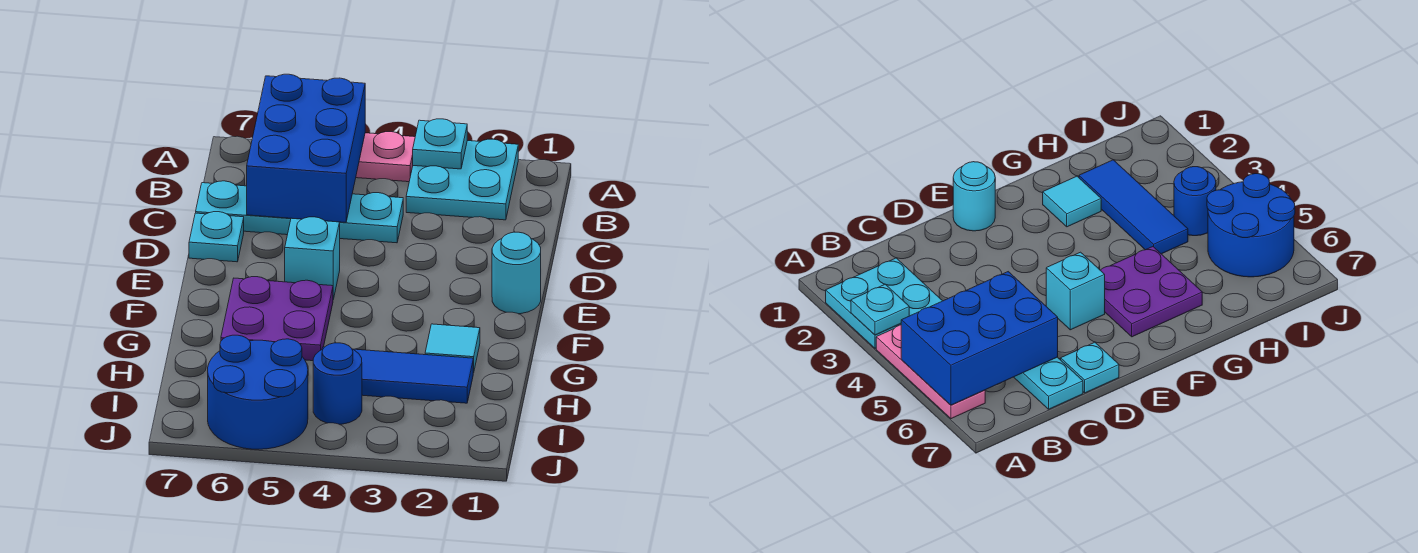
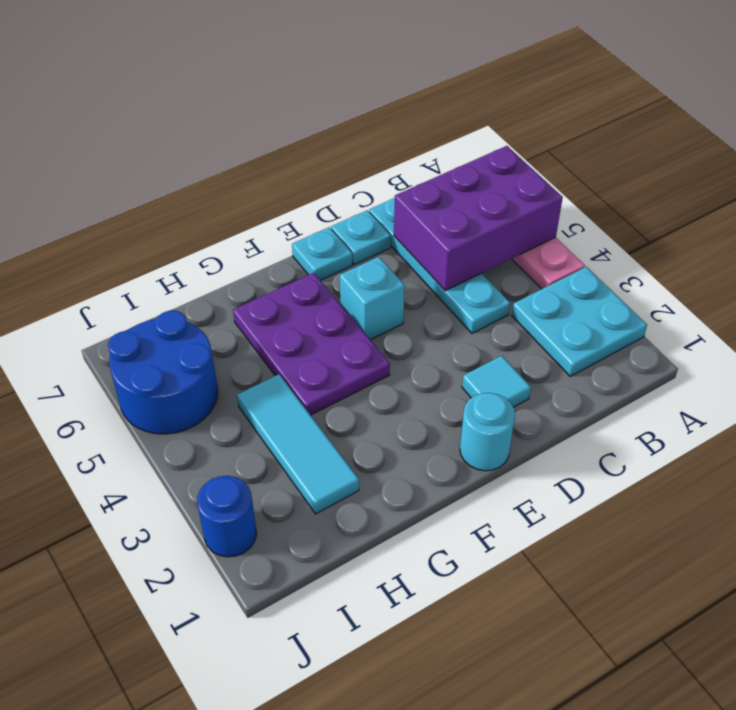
cyan 1x1 plate [413,119,467,169] -> cyan 1x1 plate moved to [292,227,352,280]
blue 2x3 brick [247,74,365,222] -> purple 2x3 brick [394,146,563,291]
purple 2x2 plate [221,277,333,361] -> purple 2x3 plate [233,273,390,415]
cyan 1x1 tile [425,324,480,372] -> cyan 1x1 tile moved to [462,356,531,407]
blue 1x3 tile [322,347,474,403] -> cyan 1x3 tile [237,374,359,514]
blue 1x1 round brick [313,343,362,424] -> blue 1x1 round brick moved to [197,476,256,557]

